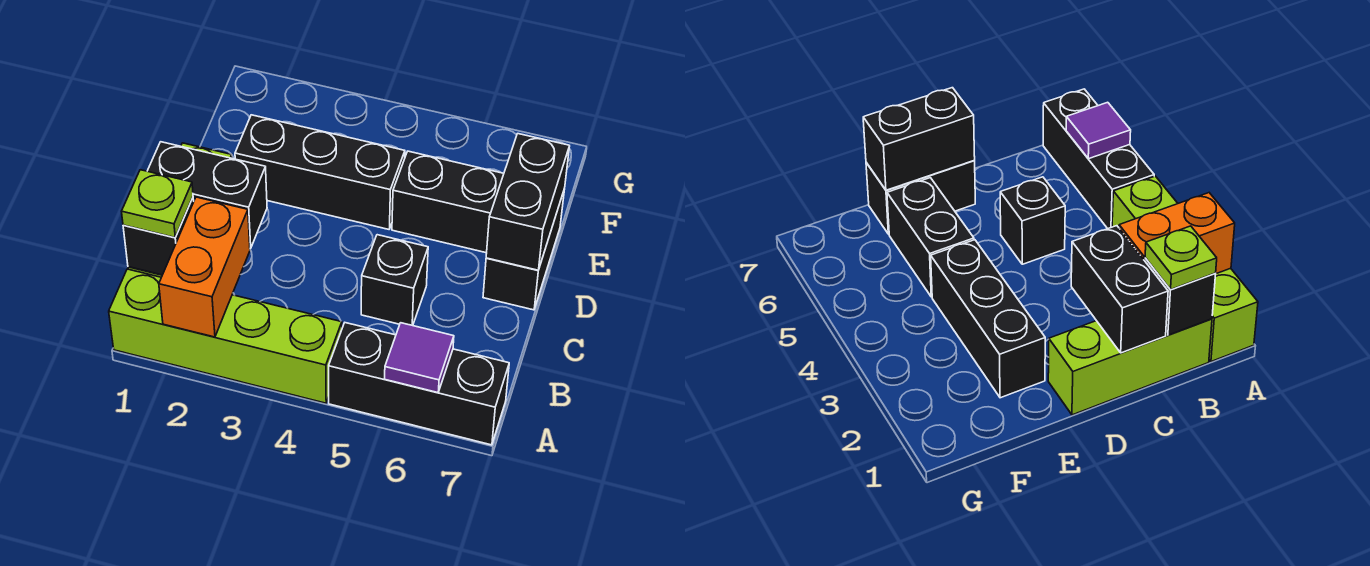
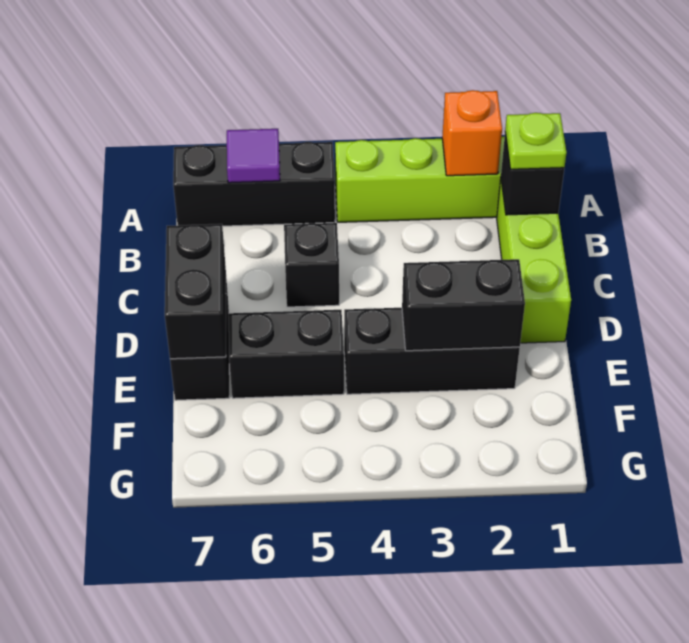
orange 1x2 brick [159,197,250,337] -> orange 1x1 brick [442,90,502,176]
black 1x2 brick [148,142,267,248] -> black 1x2 brick moved to [402,259,525,351]

